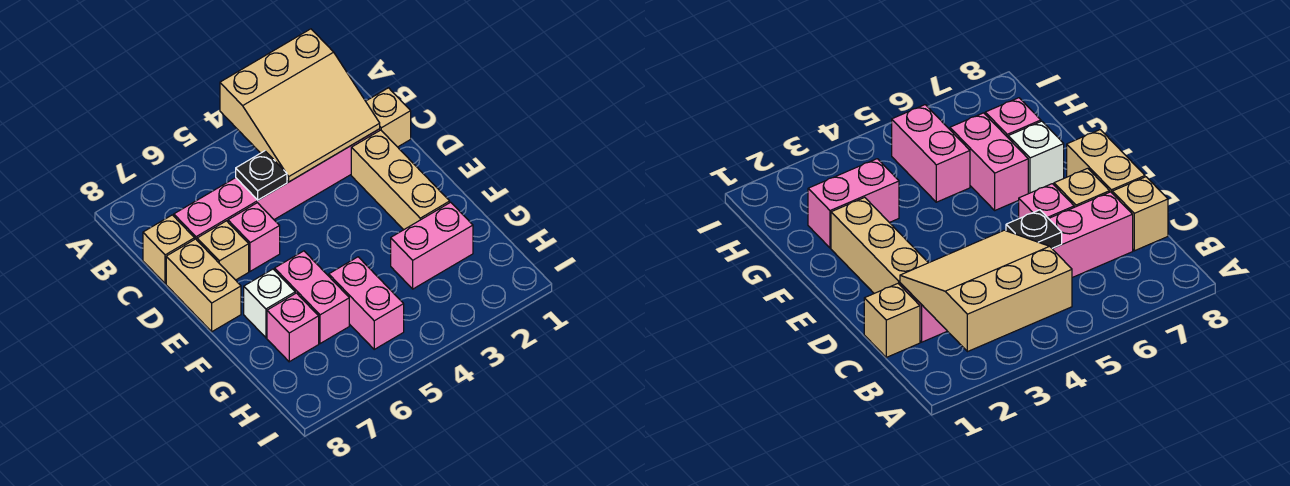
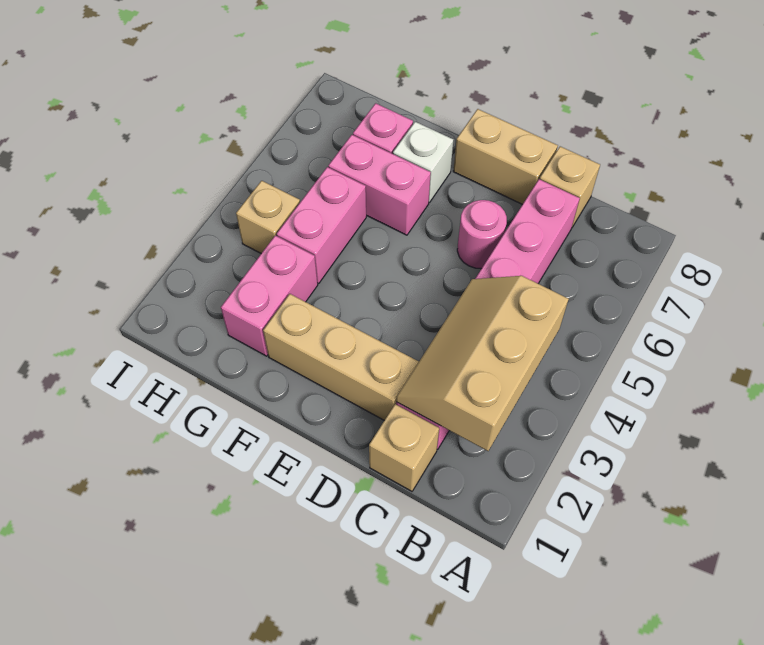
tan 3x3 slope [220,29,380,182] -> tan 2x3 slope [396,276,569,451]
black 1x1 plate [236,151,287,200] -> none
pink 1x1 brick [228,203,280,271] -> pink 1x1 round brick [457,200,507,269]
tan 1x1 brick [197,221,249,280] -> tan 1x1 brick moved to [236,181,300,253]
pink 1x2 brick [329,257,404,349] -> pink 1x2 brick turned to [277,167,366,283]

